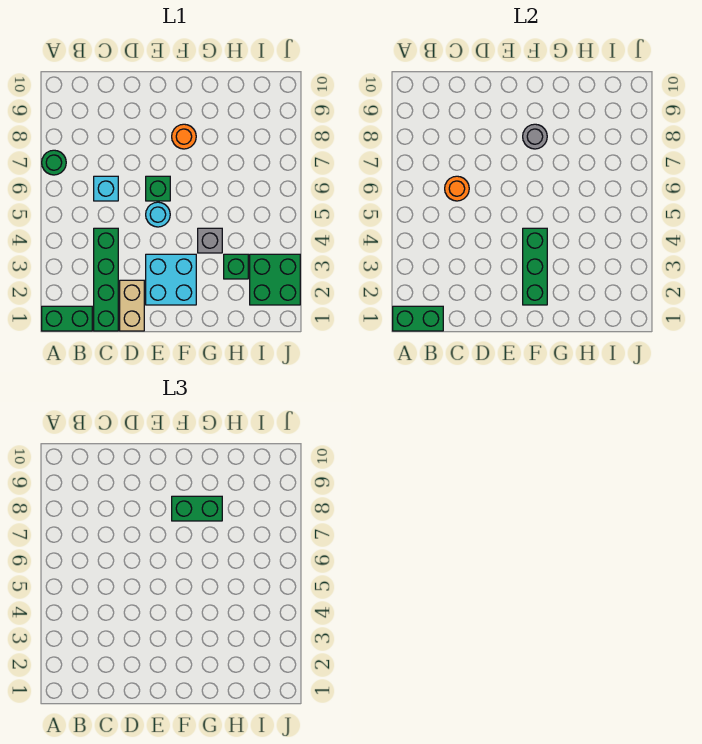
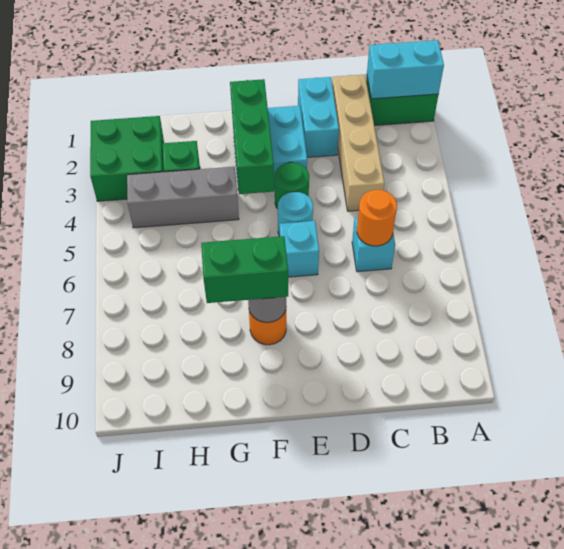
green 1x2 brick [393,306,443,331] -> cyan 1x2 brick [367,40,444,99]
green 1x1 round brick [42,150,66,175] -> green 1x1 round brick moved to [274,162,309,209]
green 1x4 brick [94,228,118,331] -> tan 1x4 brick [332,75,384,211]
tan 1x2 brick [120,280,144,331] -> cyan 1x2 brick [298,77,339,157]
green 1x1 brick [146,176,170,201] -> cyan 1x1 brick [279,221,319,277]
grey 1x1 brick [198,228,222,253] -> grey 1x3 brick [127,167,239,228]

